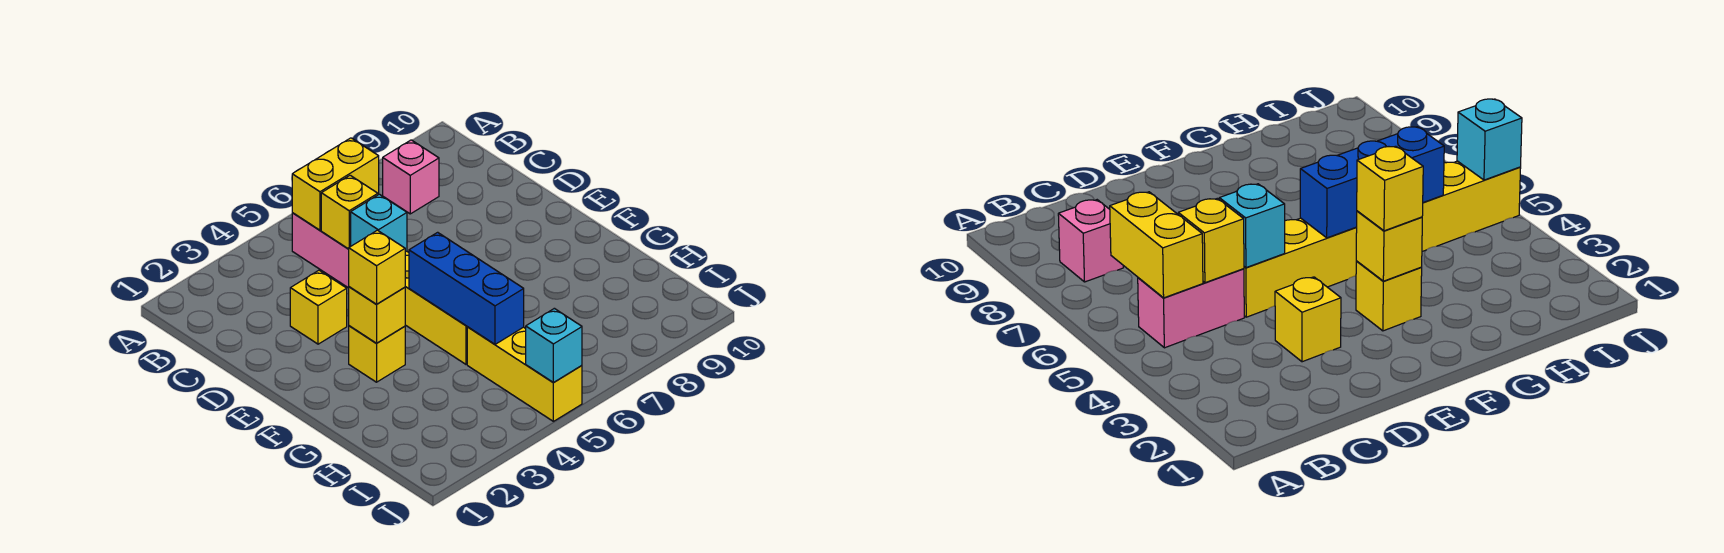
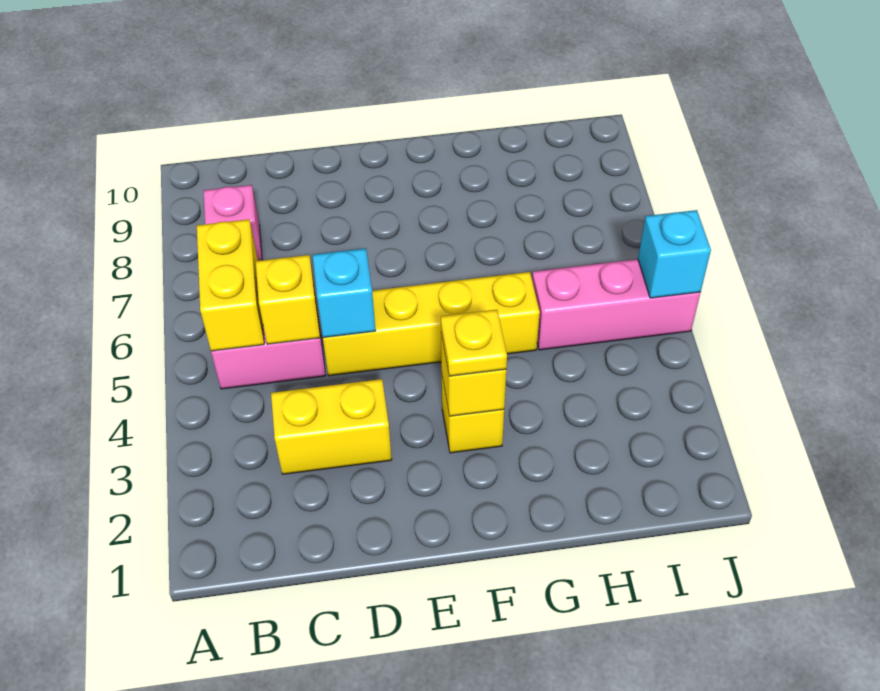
yellow 1x1 brick [290,270,347,344] -> yellow 1x2 brick [271,379,392,474]
yellow 1x1 brick [349,230,405,304] -> yellow 1x1 plate [441,310,507,376]
blue 1x3 brick [409,232,524,344] -> none
yellow 1x3 brick [467,327,582,421] -> pink 1x3 brick [532,259,701,350]

